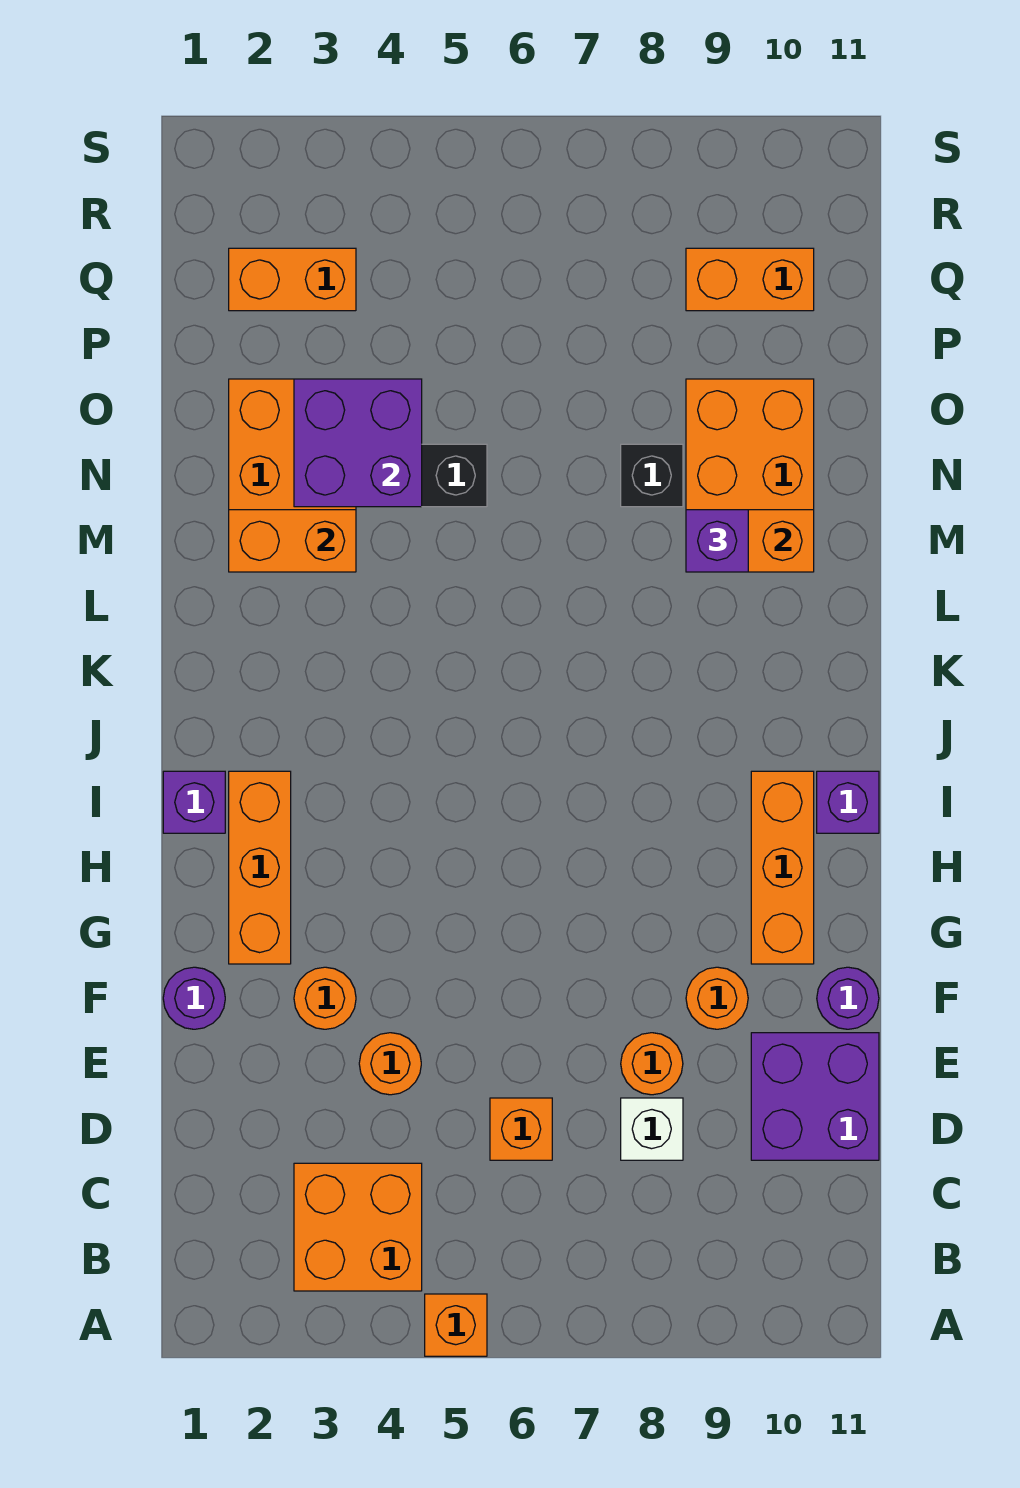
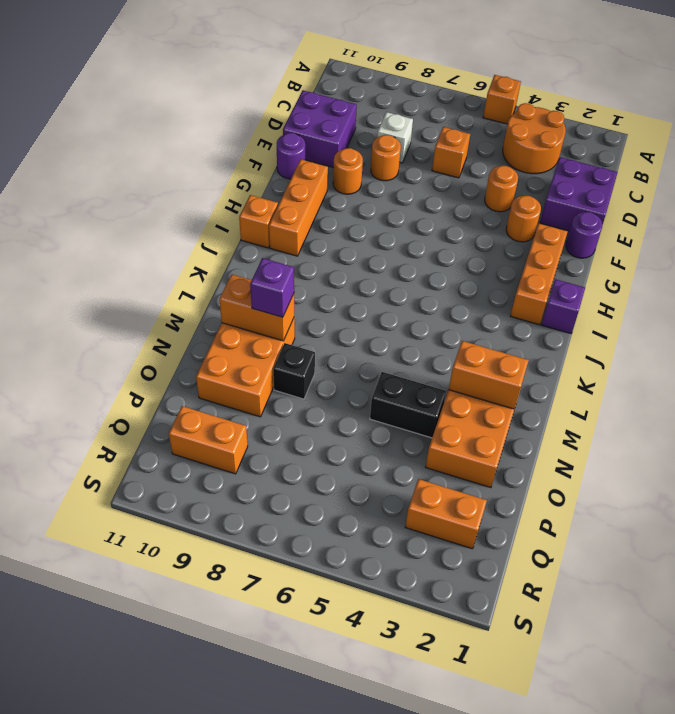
orange 2x2 brick [294,1163,422,1291] -> orange 2x2 round brick [503,103,566,174]
purple 1x1 brick [817,771,879,833] -> orange 1x1 brick [239,195,278,248]
purple 2x2 brick [294,379,422,507] -> purple 2x2 brick moved to [540,157,618,231]

